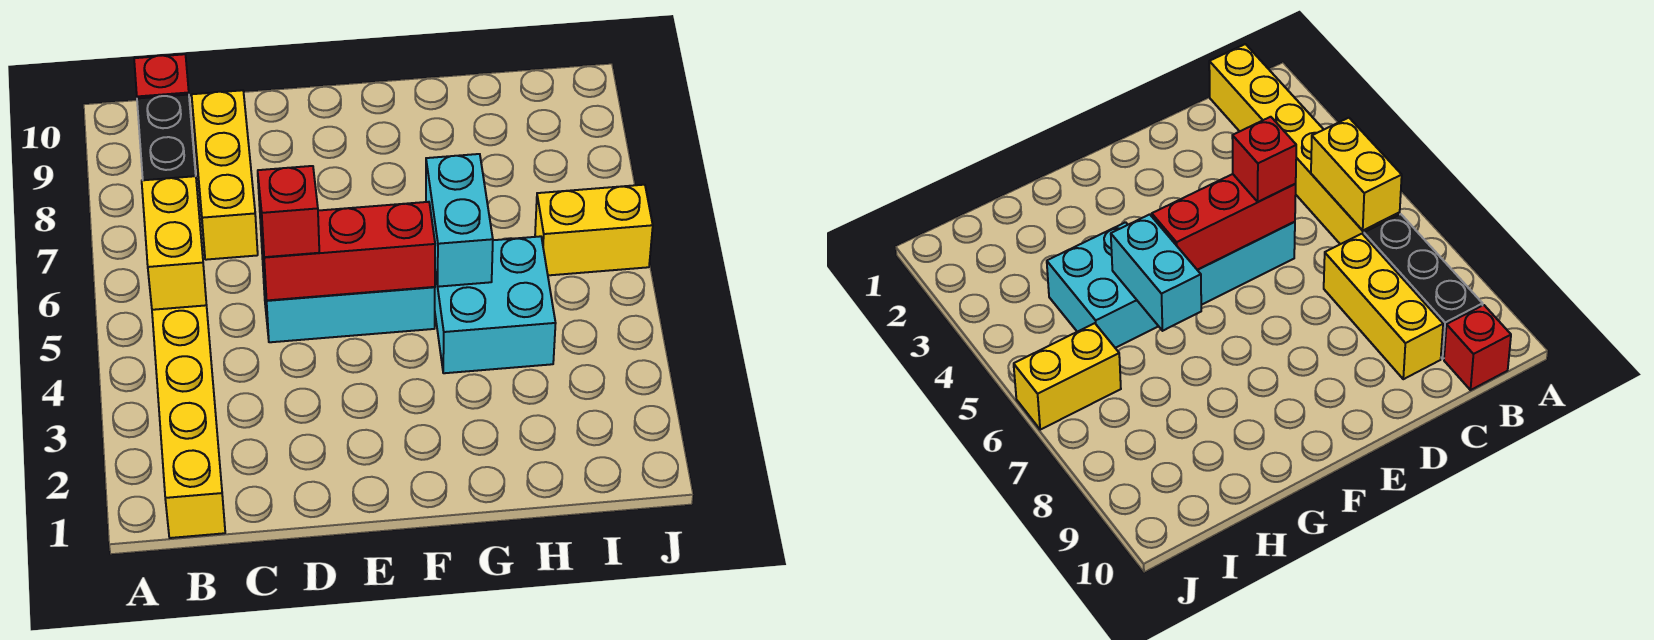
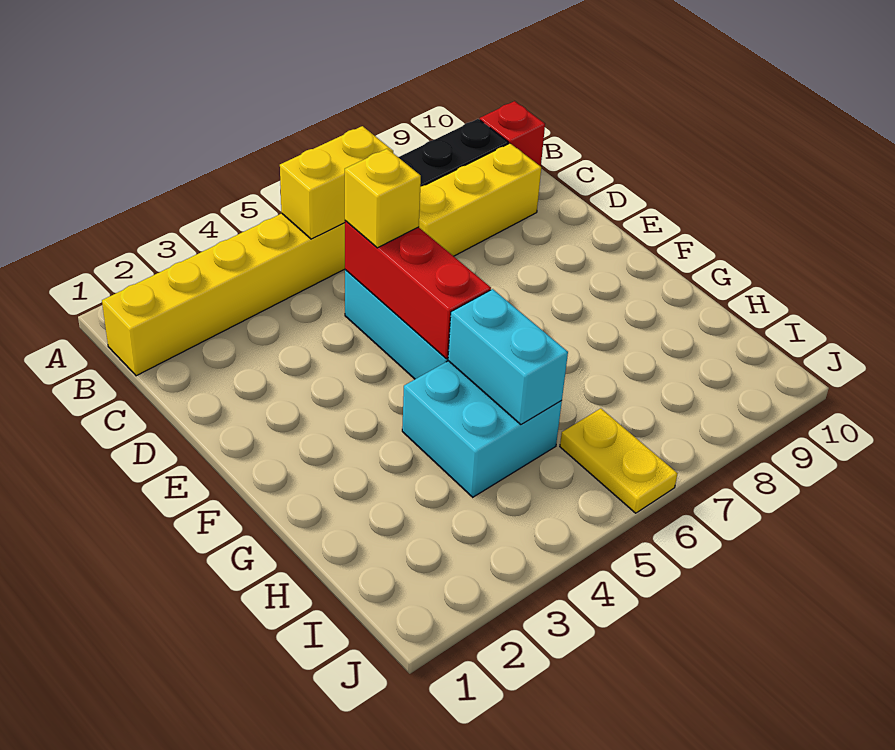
red 1x1 brick [258,166,319,257] -> yellow 1x1 brick [345,149,421,248]
cyan 1x2 brick [426,154,493,287] -> cyan 1x2 brick turned to [448,289,568,425]
yellow 1x2 brick [535,185,653,275] -> yellow 1x2 plate [560,408,678,513]

